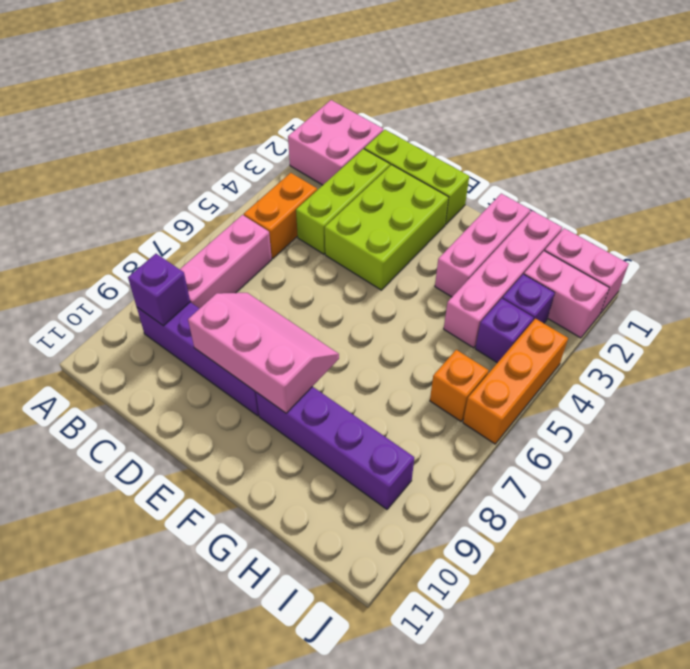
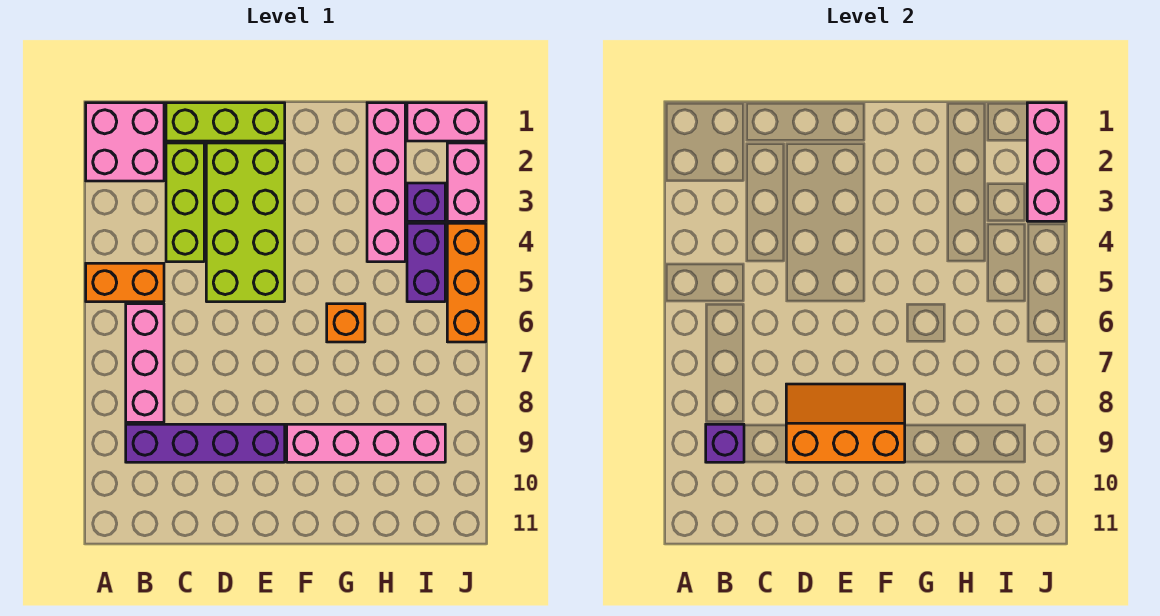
orange 1x2 brick [244,173,317,259] -> orange 1x2 brick turned to [86,263,164,302]
lime 2x3 brick [325,165,449,290] -> lime 2x4 brick [206,143,285,302]
pink 2x3 slope [188,293,339,413] -> orange 2x3 slope [786,384,905,462]
purple 1x4 brick [256,387,414,509] -> pink 1x4 brick [287,424,445,462]
pink 1x3 brick [435,194,530,297] -> pink 1x3 brick moved to [1027,103,1066,221]
pink 1x2 brick [524,251,609,338] -> pink 1x2 brick turned to [447,143,486,221]
purple 1x1 brick [475,299,534,363] -> purple 1x2 brick [407,223,445,302]
orange 1x1 brick [430,350,489,421] -> orange 1x1 brick moved to [327,304,365,342]

